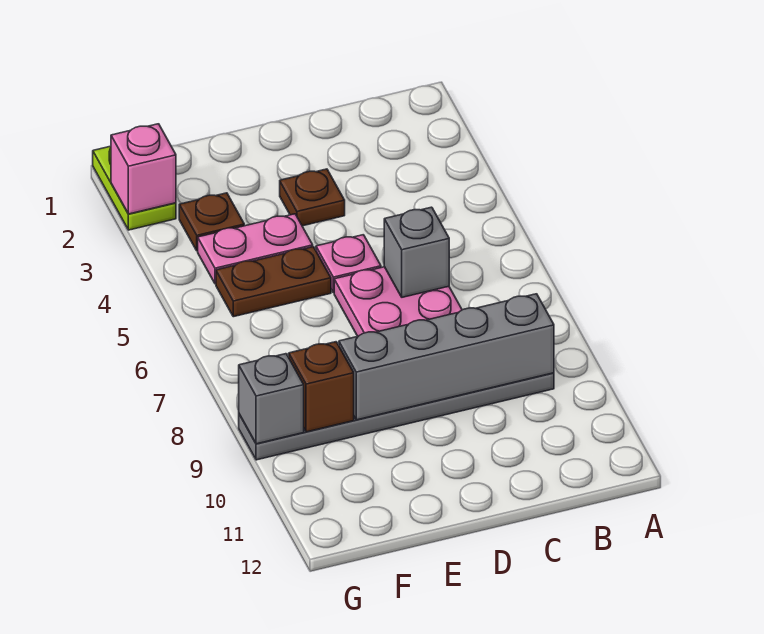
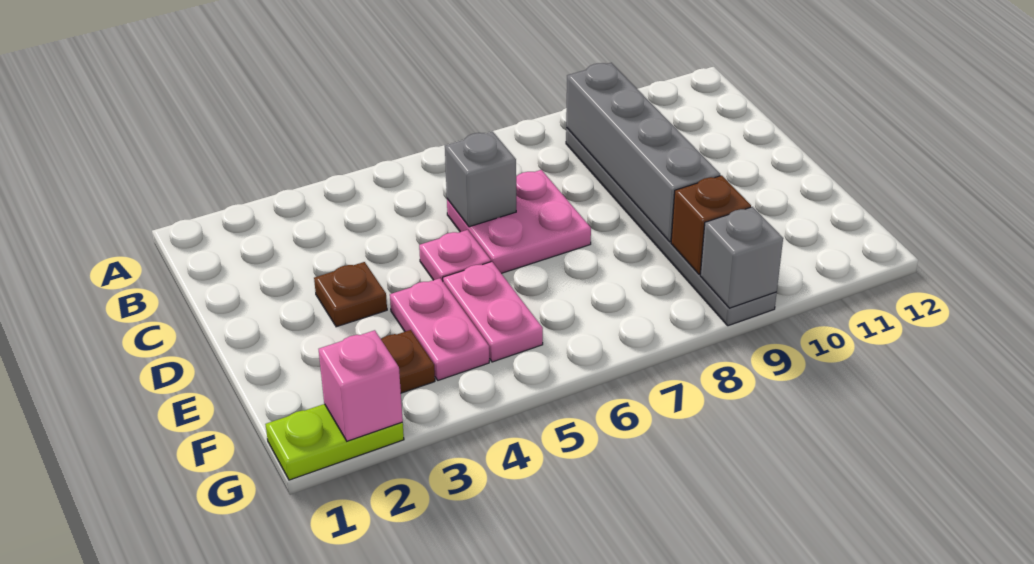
brown 1x2 plate [216,247,331,317] -> pink 1x2 plate [443,262,543,362]

